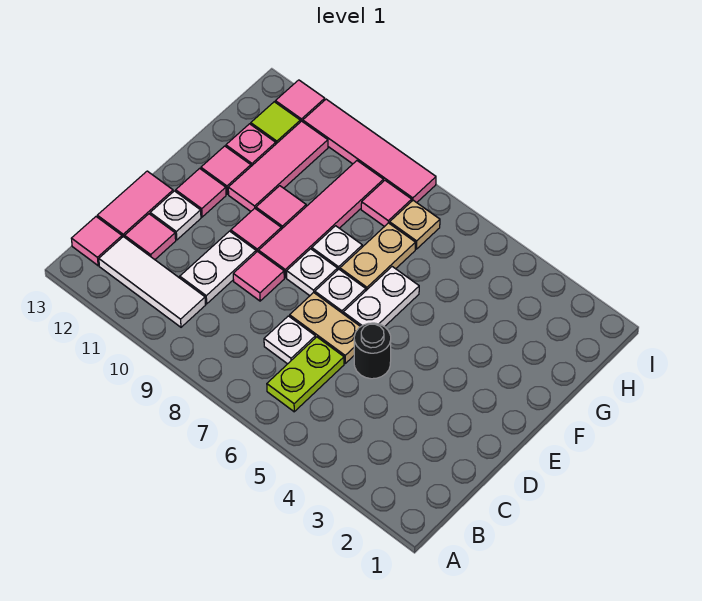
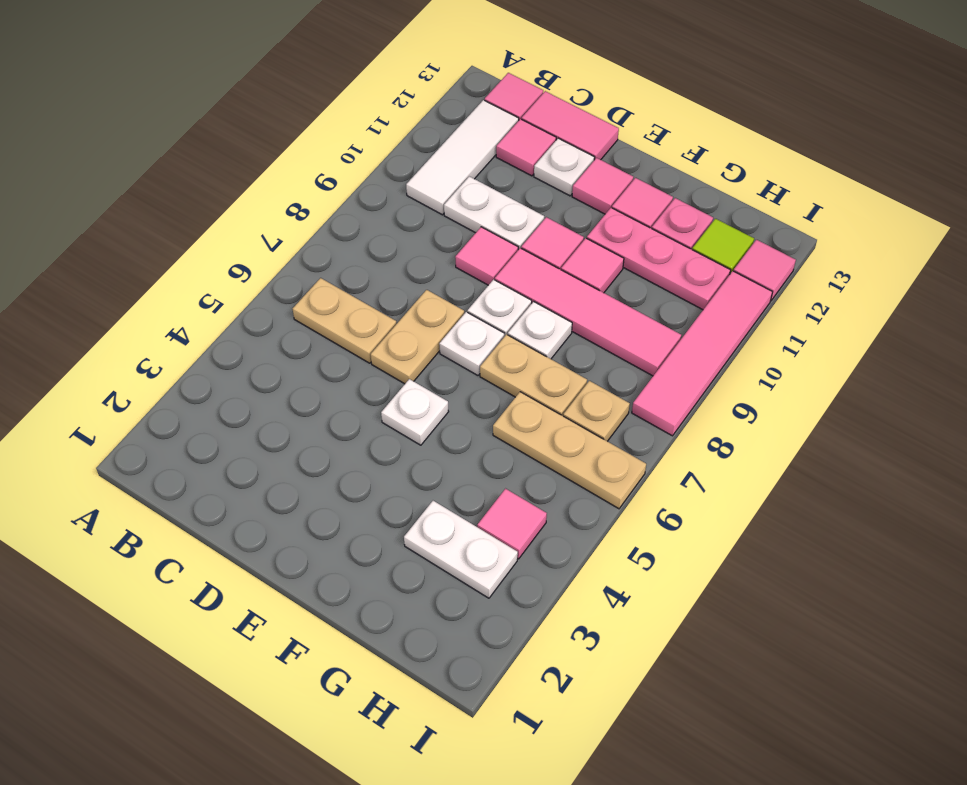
lime 1x2 plate [267,337,344,412] -> tan 1x2 plate [293,278,396,363]
white 1x1 plate [264,316,315,364] -> white 1x1 plate moved to [381,379,449,445]
black 1x1 round brick [354,323,391,379] -> none
white 1x2 plate [343,267,419,327] -> white 1x2 plate moved to [404,501,518,598]
pink 1x3 tile [228,121,328,211] -> pink 1x3 plate [587,208,731,310]
none -> tan 1x3 plate [493,392,646,509]
pink 1x1 tile [361,181,412,227] -> pink 1x1 tile moved to [477,489,547,559]

